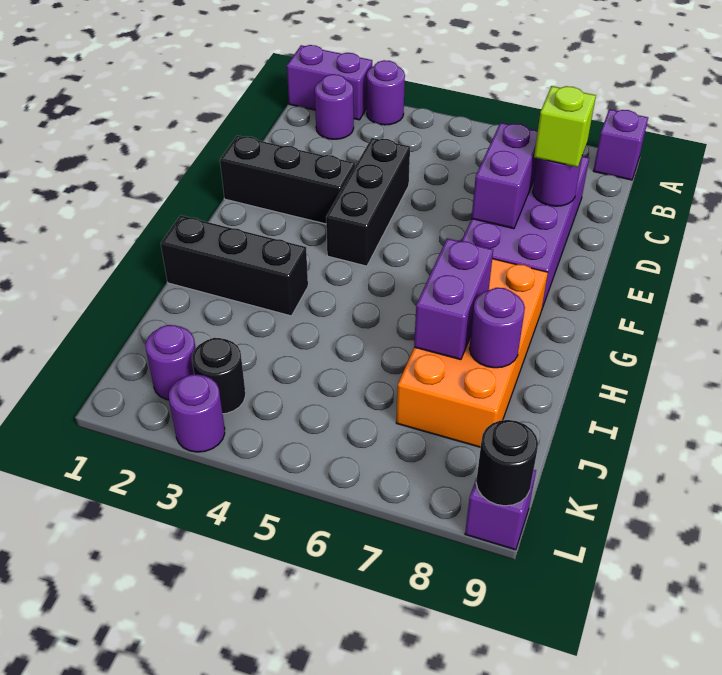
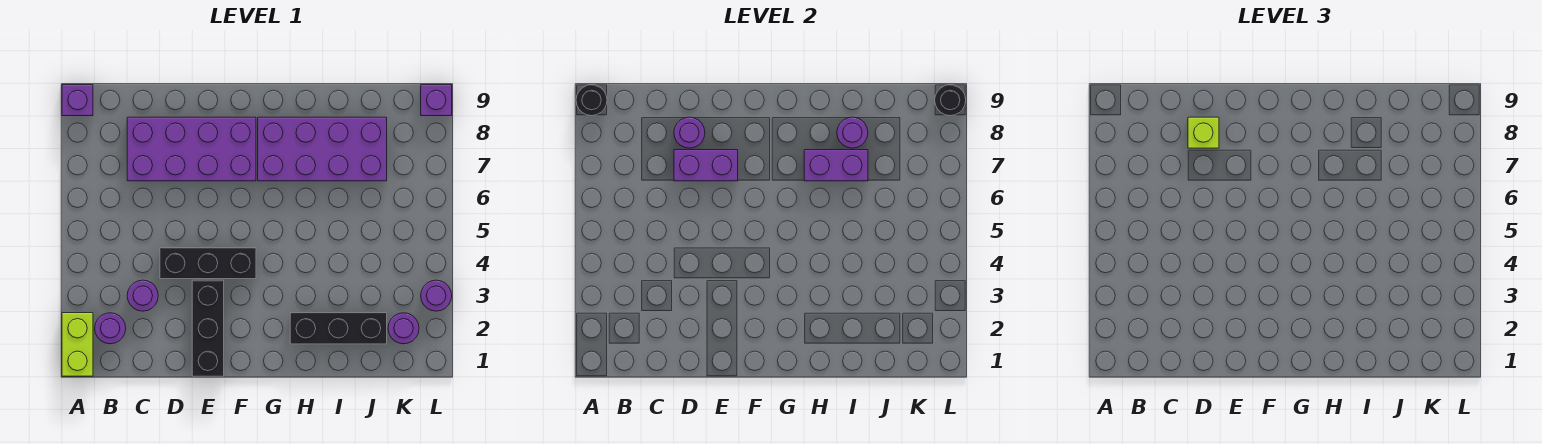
purple 1x2 brick [287,45,372,120] -> lime 1x2 brick [62,313,93,376]
purple 1x1 round brick [367,60,405,125] -> purple 1x1 round brick moved to [127,280,158,311]
orange 2x4 brick [396,259,548,447] -> purple 2x4 brick [258,117,387,181]
black 1x3 brick [161,215,308,316] -> black 1x3 brick turned to [290,313,387,344]
black 1x1 round brick [192,338,246,414] -> black 1x1 round brick moved to [576,85,607,116]

